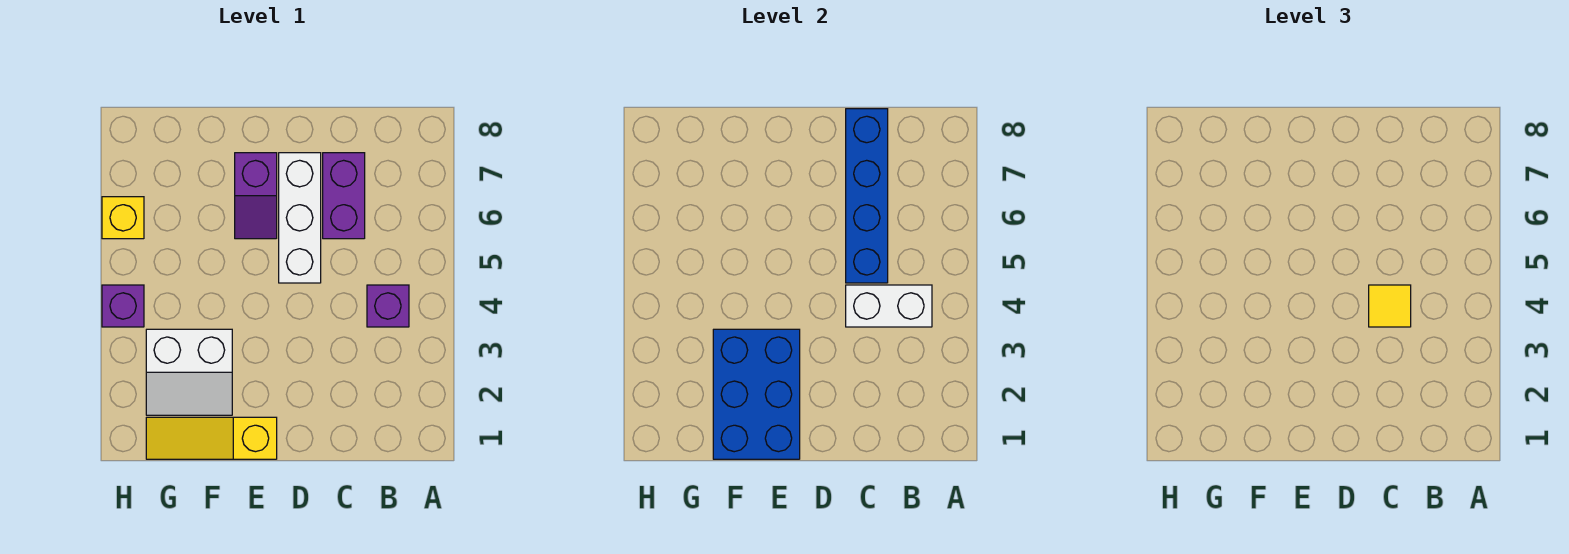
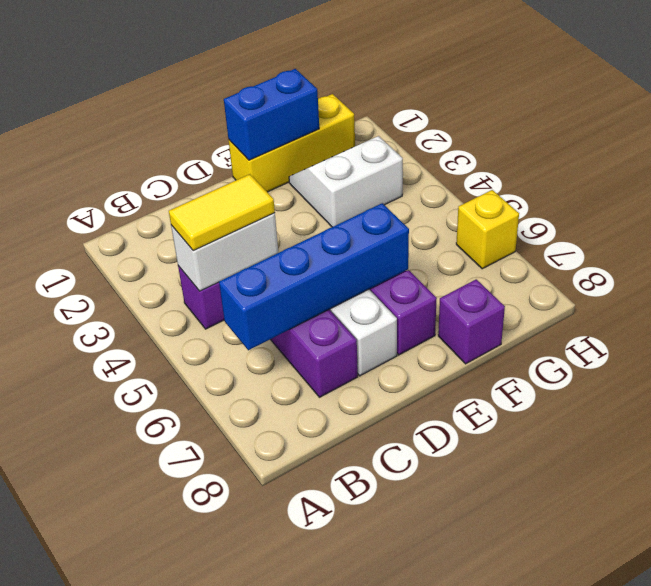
yellow 1x1 tile [1369,285,1411,327] -> yellow 1x2 tile [169,174,275,251]
blue 1x4 brick [846,109,888,283] -> blue 1x4 brick turned to [219,203,409,350]
yellow 1x3 slope [146,417,277,459] -> yellow 1x3 brick [229,94,355,192]
blue 2x3 brick [713,329,800,459] -> blue 1x2 brick [224,69,319,160]
purple 1x1 brick [102,285,144,327] -> purple 1x1 brick moved to [438,279,505,364]

